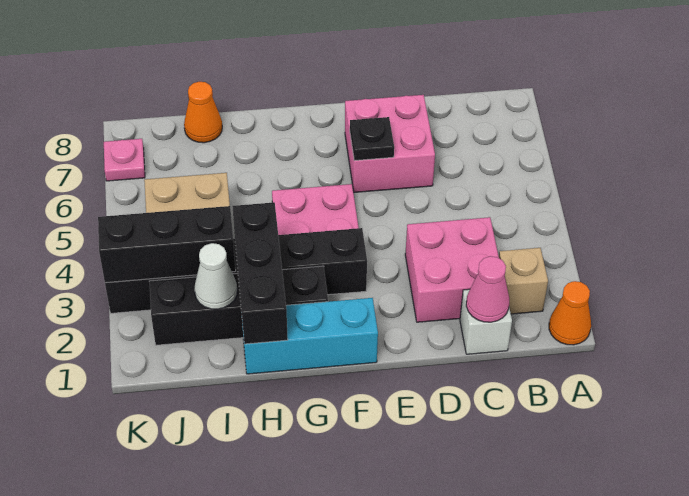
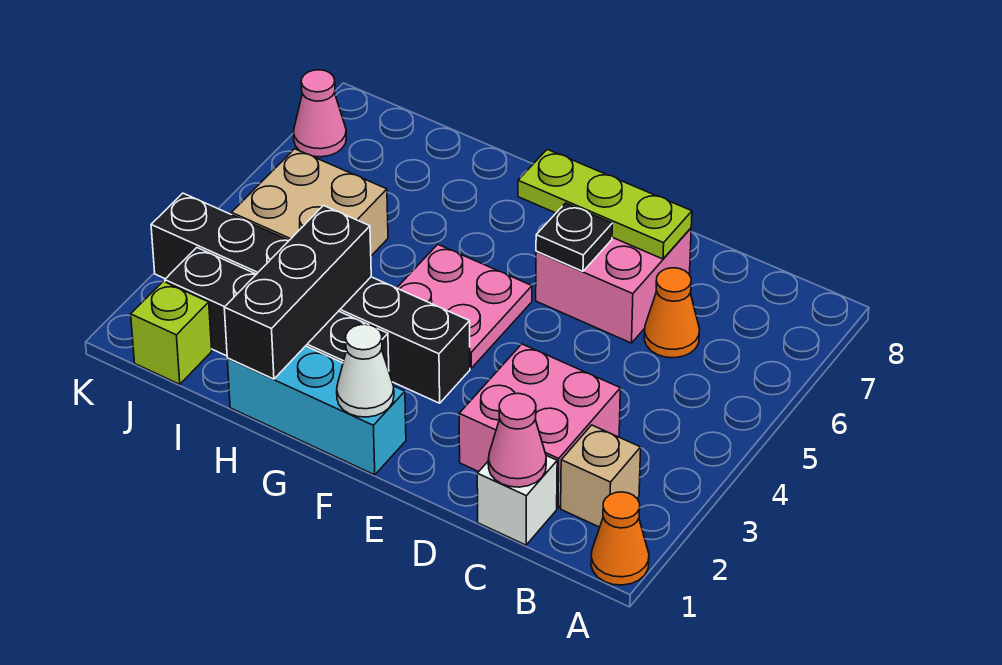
none -> lime 1x3 plate [518,149,692,259]
white 1x1 cone [194,243,237,309] -> white 1x1 cone moved to [337,324,394,417]
black 1x3 brick [98,206,236,283] -> none
orange 1x1 cone [184,82,222,143] -> orange 1x1 cone moved to [644,268,700,358]
none -> lime 1x1 brick [131,281,212,384]
pink 1x1 plate [104,139,145,181] -> pink 1x1 cone [293,70,346,157]

